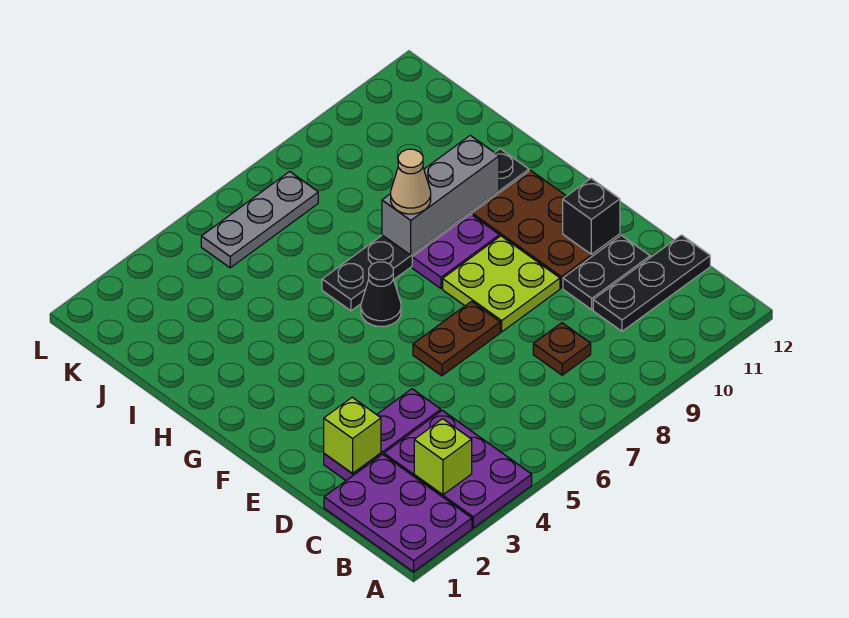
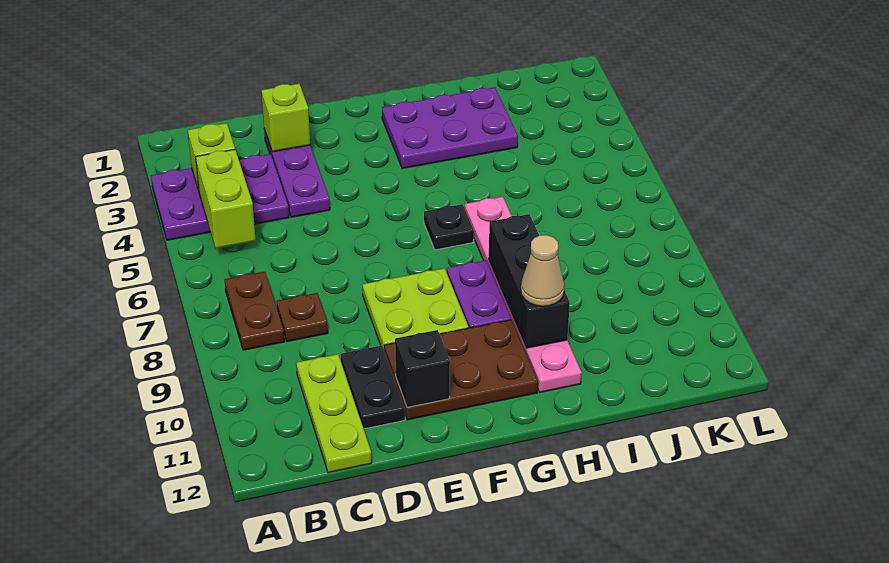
purple 2x3 plate [324,454,472,572] -> purple 2x3 plate moved to [382,87,518,169]
none -> lime 1x2 brick [196,150,256,248]
black 1x3 plate [593,235,710,331] -> lime 1x3 plate [296,354,372,473]
brown 1x2 plate [413,301,500,376] -> brown 1x2 plate moved to [225,272,285,350]
black 1x1 cone [361,262,401,326] -> black 1x1 plate [424,204,474,250]
black 1x6 plate [322,149,529,311] -> pink 1x6 plate [465,197,582,392]
grey 1x3 brick [382,135,499,255] -> black 1x3 brick [489,214,570,348]
tan 1x1 cone [391,149,431,214] -> tan 1x1 cone moved to [521,235,564,306]
grey 1x3 plate [201,171,318,268] -> none

